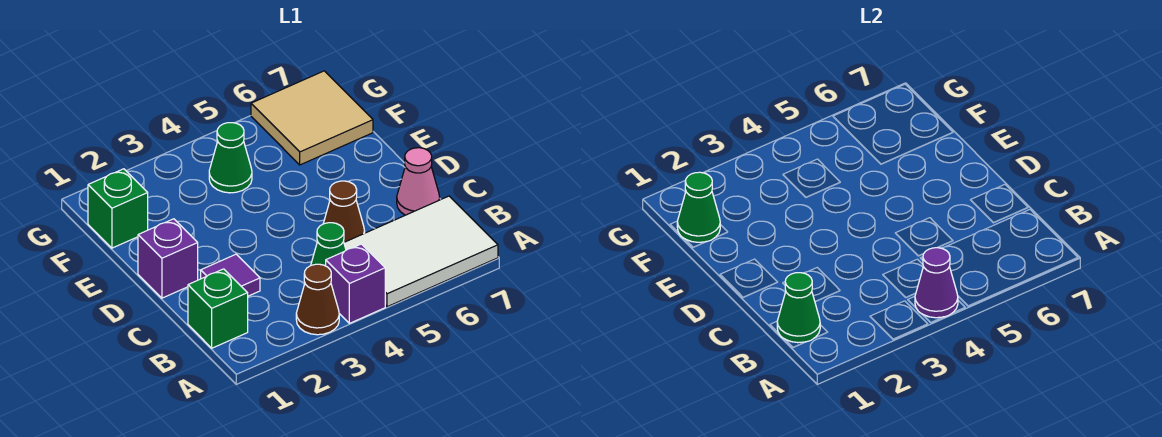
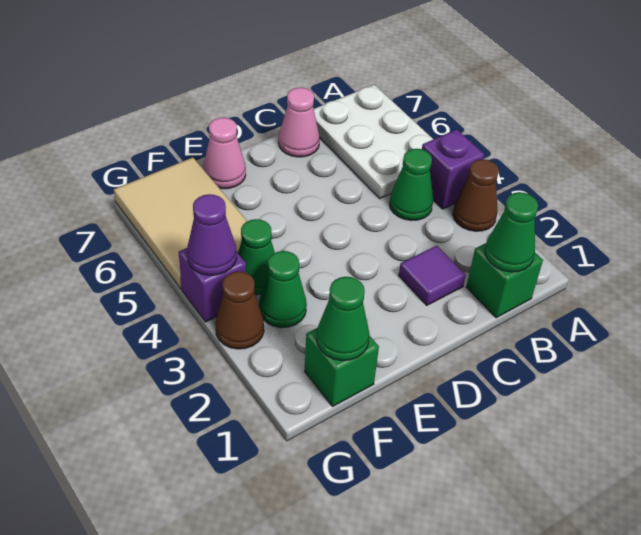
purple 1x1 cone [915,248,958,318] -> purple 1x1 cone moved to [187,194,237,275]
white 2x3 tile [344,196,498,307] -> white 2x3 plate [314,85,433,198]
brown 1x1 cone [323,181,365,242] -> brown 1x1 cone moved to [215,272,264,349]
purple 1x1 brick [138,219,198,298] -> purple 1x1 brick moved to [179,248,246,322]
none -> pink 1x1 cone [203,118,246,189]
none -> green 1x1 cone [259,251,307,328]
tan 2x2 tile [251,71,373,165] -> tan 2x3 tile [114,158,247,289]

